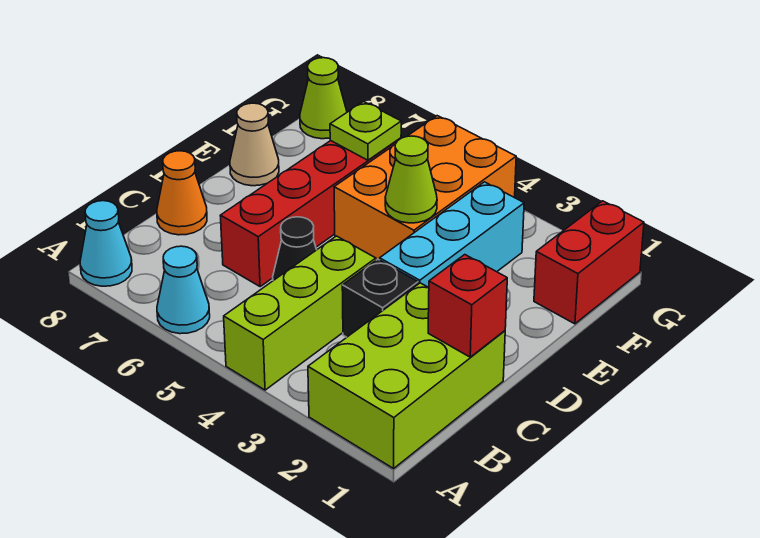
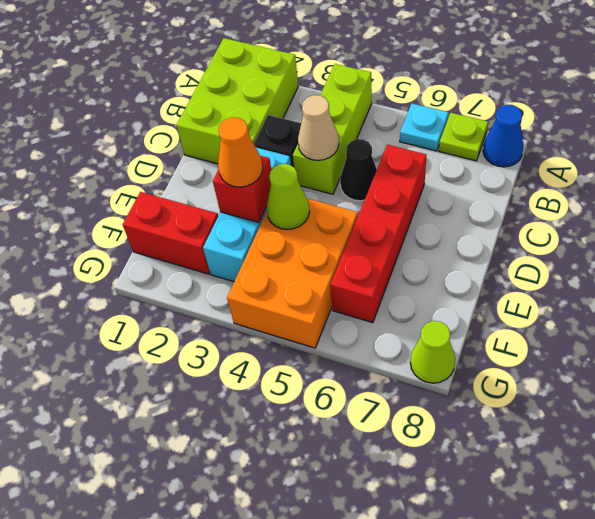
cyan 1x1 cone [157,246,210,334] -> cyan 1x1 plate [400,104,449,151]
cyan 1x1 cone [80,201,132,286] -> blue 1x1 cone [483,105,523,167]
red 1x1 brick [428,255,507,357] -> red 1x1 brick moved to [213,156,271,222]
orange 1x1 cone [157,151,207,235] -> orange 1x1 cone moved to [218,117,263,187]
tan 1x1 cone [230,103,279,186] -> tan 1x1 cone moved to [298,95,339,160]
red 1x2 brick [534,201,644,324] -> red 1x2 brick turned to [123,192,218,274]
lime 1x1 plate [330,102,401,160] -> lime 1x1 plate moved to [439,113,488,161]

